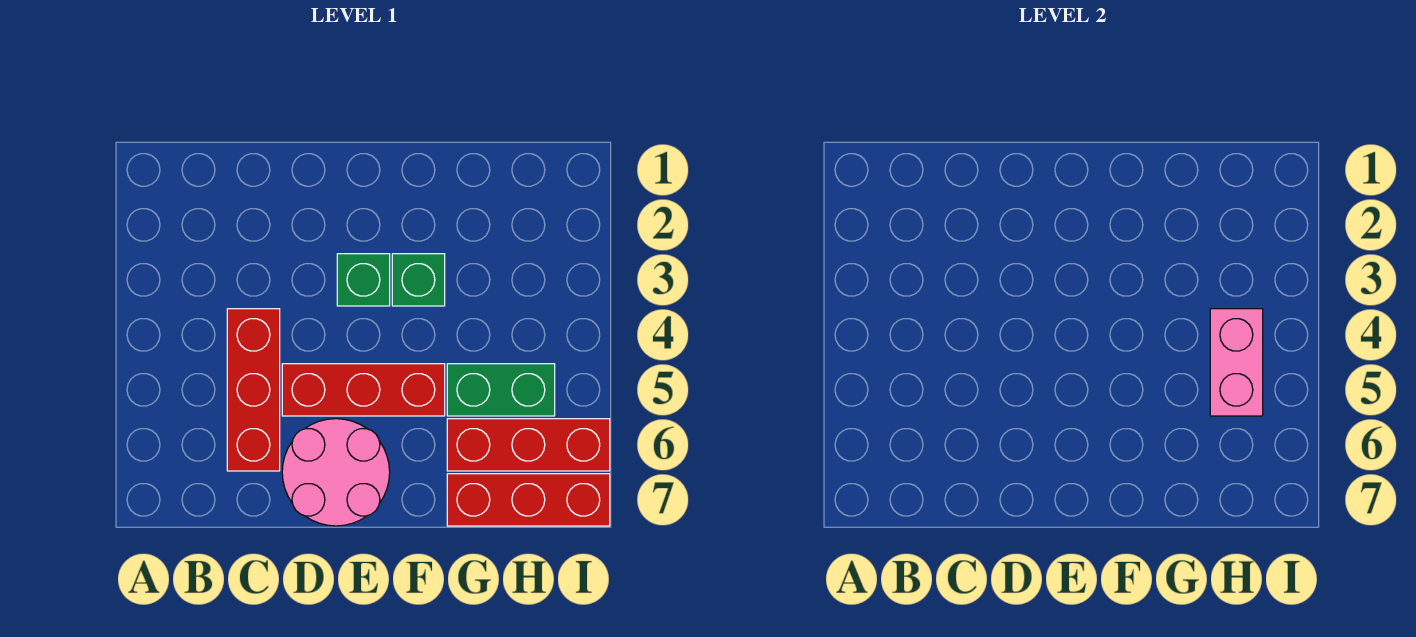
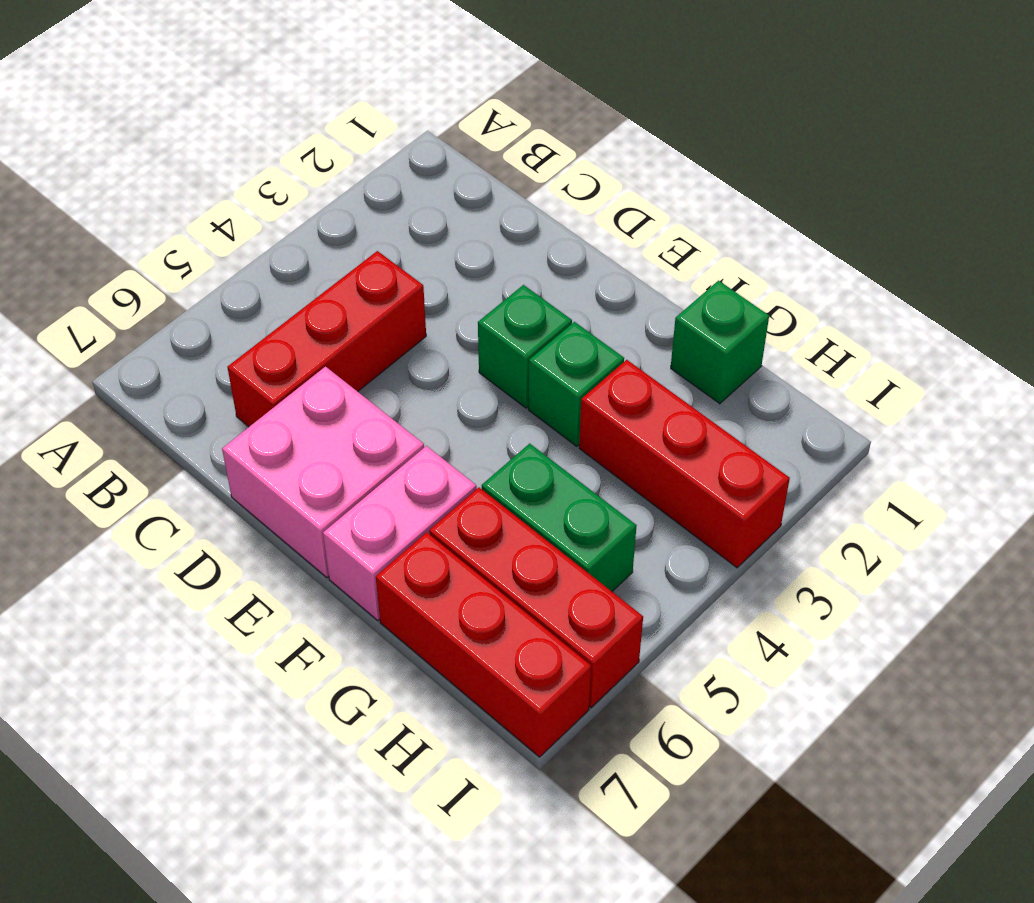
red 1x3 brick [282,364,445,416] -> red 1x3 brick moved to [579,360,790,568]
pink 2x2 round brick [282,419,390,526] -> pink 2x2 brick [222,367,424,577]
none -> green 1x1 brick [671,281,769,404]
pink 1x2 brick [1210,309,1263,416] -> pink 1x2 brick moved to [323,446,477,621]

